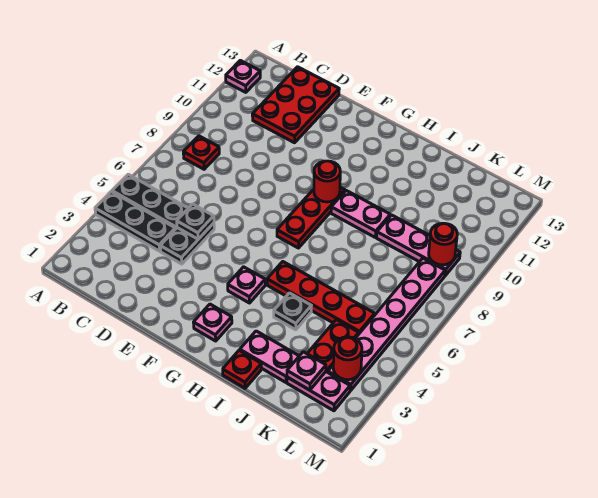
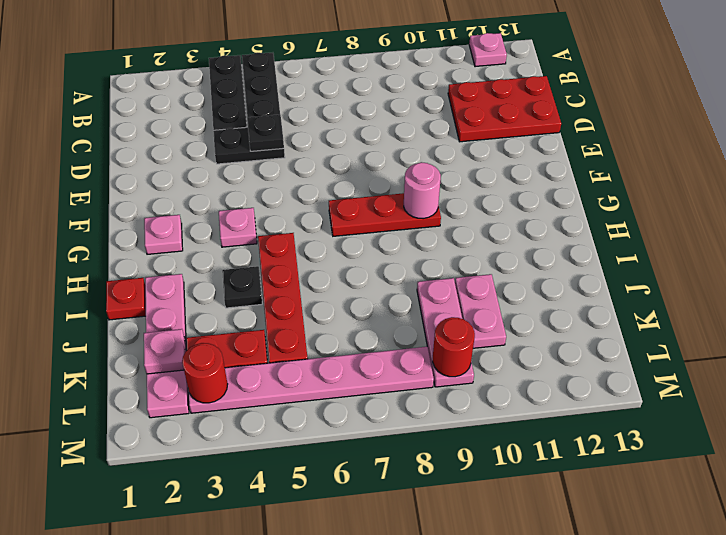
red 1x1 plate [183,136,219,169] -> none
red 1x1 round brick [314,161,340,202] -> pink 1x1 round brick [404,162,441,219]
pink 1x2 plate [331,191,390,237] -> pink 1x2 plate moved to [455,274,506,348]

